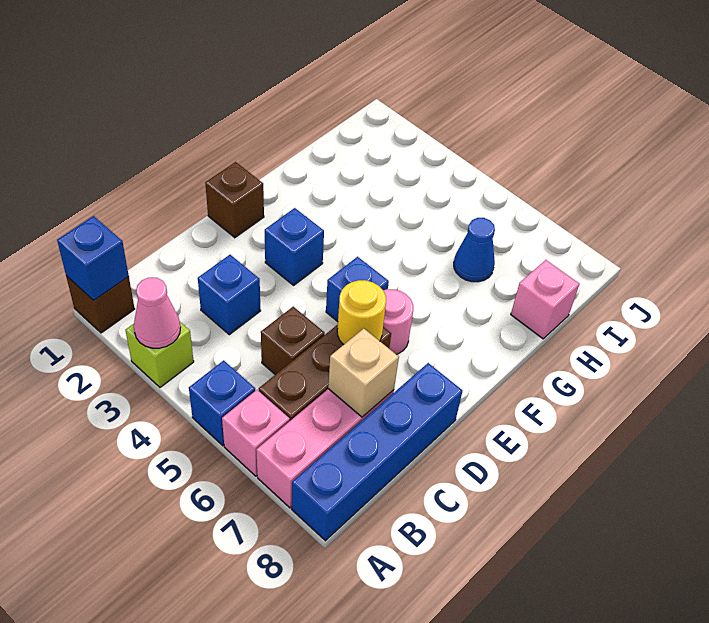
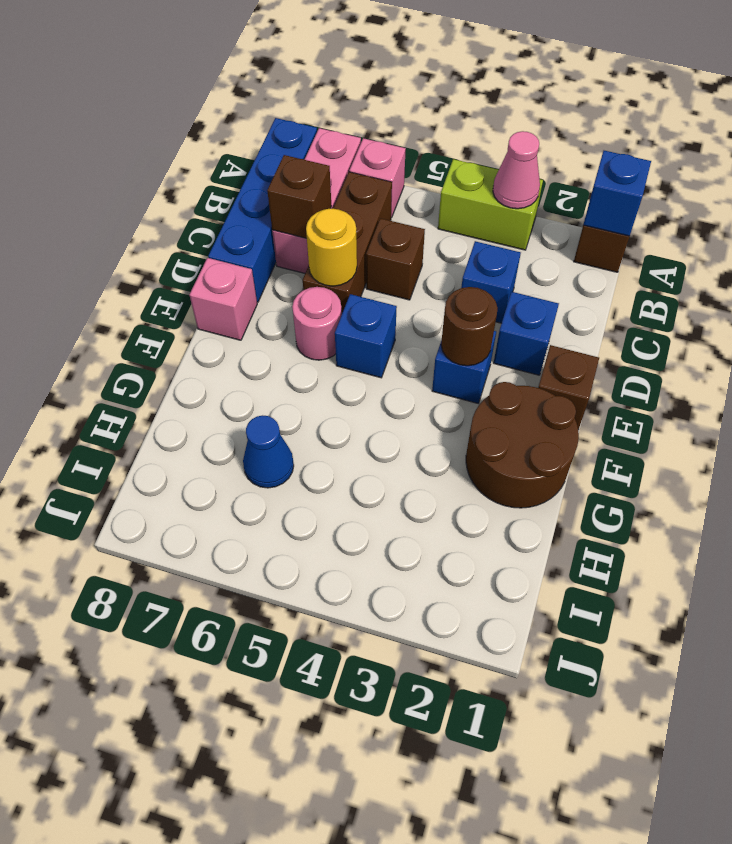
lime 1x1 brick [125,322,194,387] -> lime 1x2 brick [438,159,543,250]
blue 1x1 brick [189,360,255,446] -> blue 1x1 brick moved to [494,292,559,375]
tan 1x1 brick [328,329,399,417] -> brown 1x1 brick [267,155,331,238]
none -> brown 1x1 round brick [441,287,498,366]
none -> brown 2x2 round brick [466,382,579,508]
pink 1x1 brick [511,260,579,339] -> pink 1x1 brick moved to [190,258,257,340]

